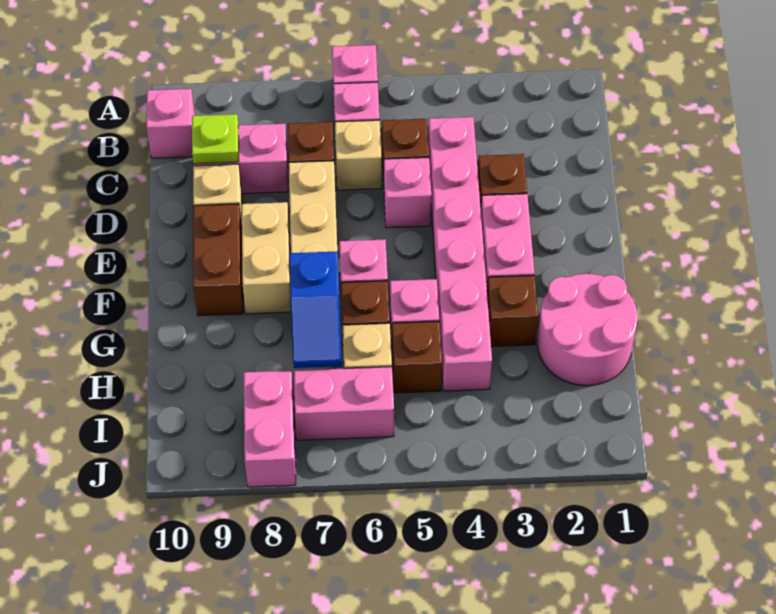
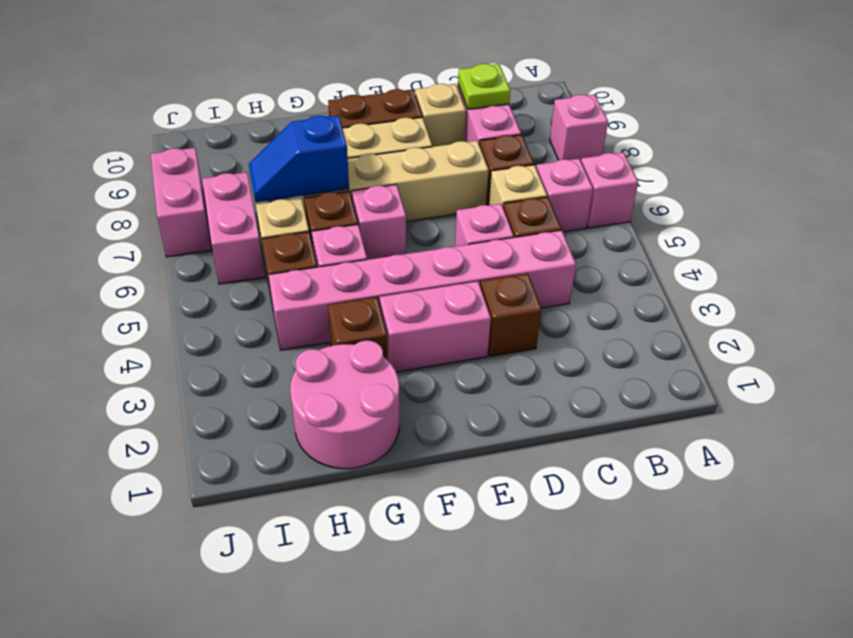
pink 1x1 brick [146,89,195,158] -> pink 1x1 brick moved to [550,94,608,161]
pink 1x2 brick [244,371,296,487] -> pink 1x2 brick turned to [151,148,211,257]

